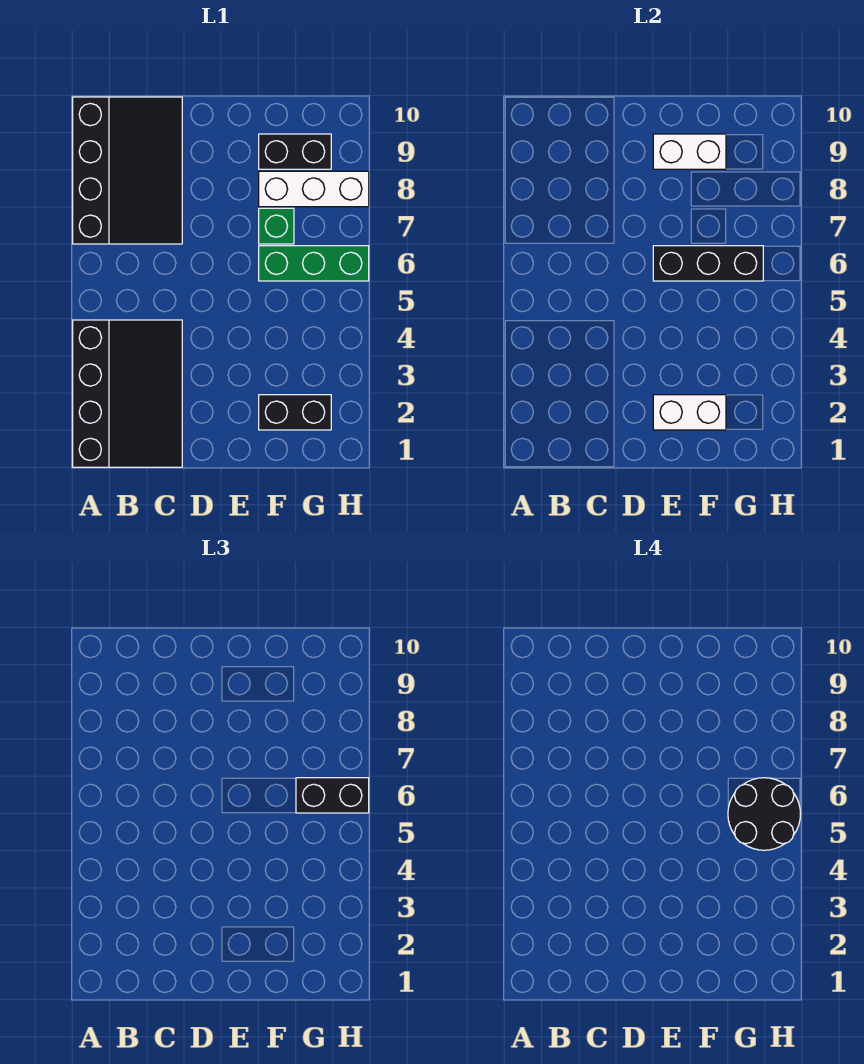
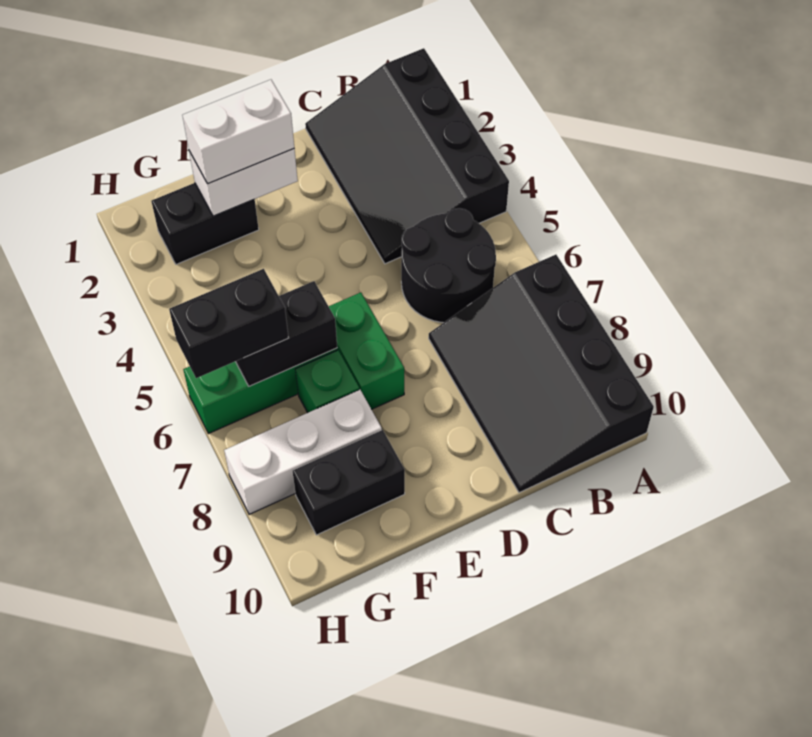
none -> green 1x2 brick [329,293,404,409]
black 1x3 brick [653,246,763,281] -> black 1x2 brick [235,281,337,386]
white 1x2 brick [653,134,726,169] -> white 1x2 brick moved to [182,80,294,184]
black 2x2 round brick [728,778,800,850] -> black 2x2 round brick moved to [401,208,496,323]

